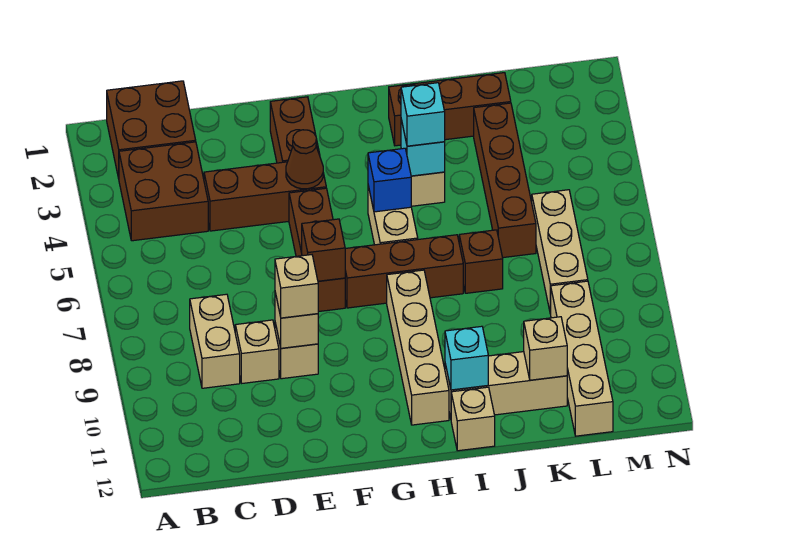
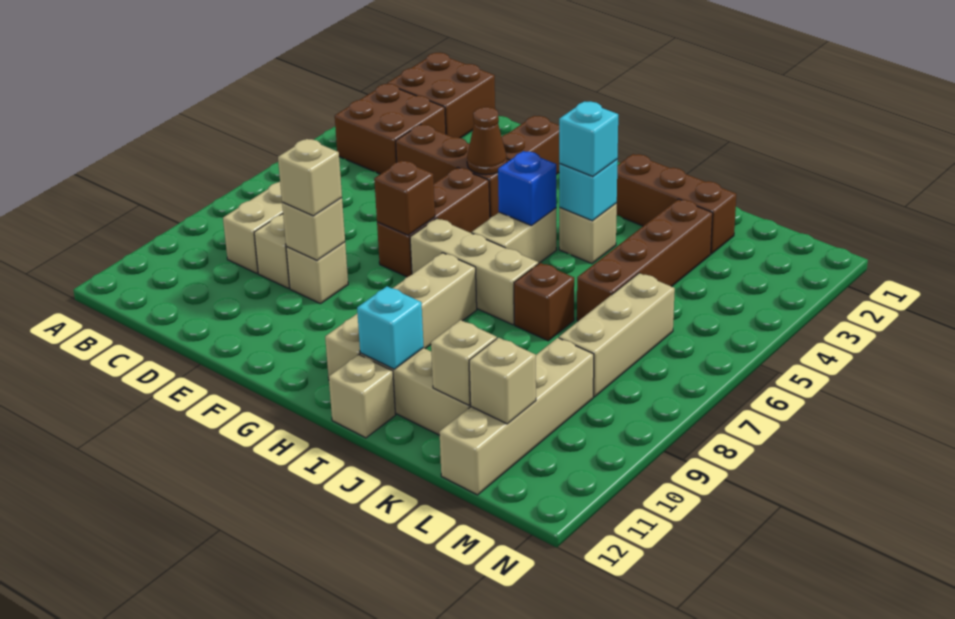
brown 1x3 brick [345,235,463,308] -> tan 1x3 brick [410,218,538,325]
none -> tan 1x1 brick [469,338,536,424]

